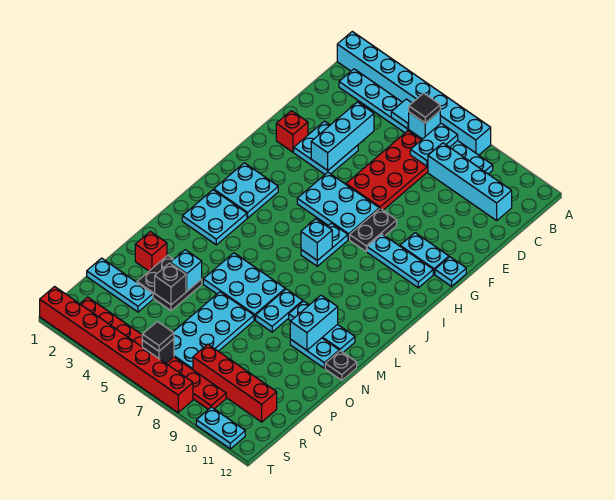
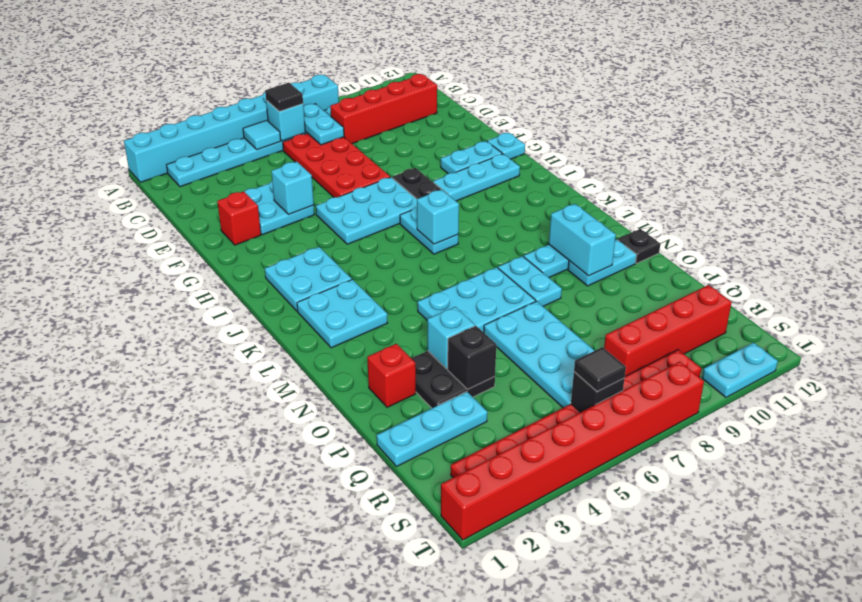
cyan 1x4 brick [428,143,512,220] -> red 1x4 brick [330,74,437,144]
cyan 1x3 brick [311,102,374,170] -> cyan 1x1 brick [271,162,314,214]

